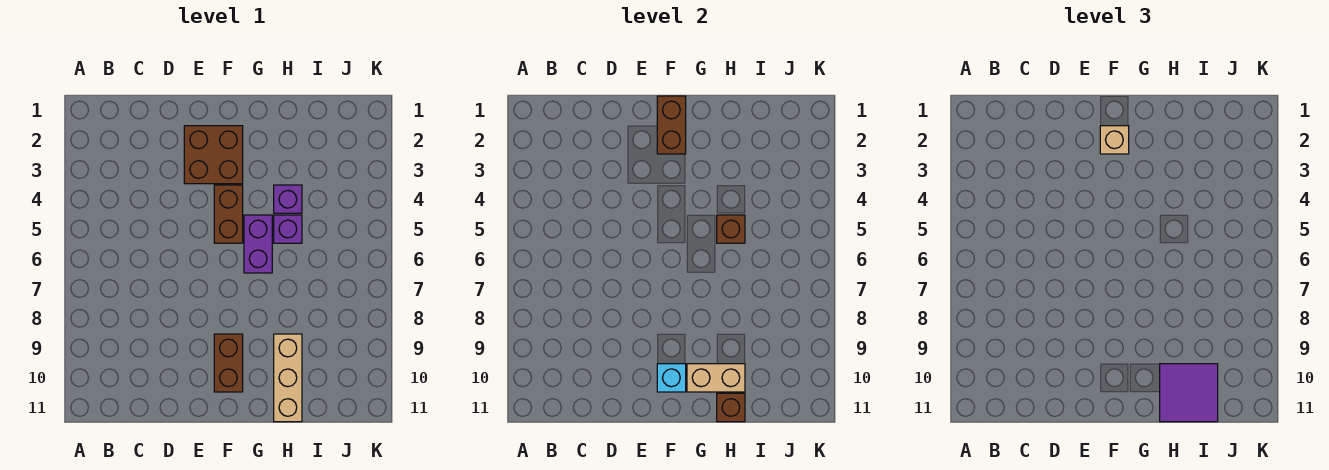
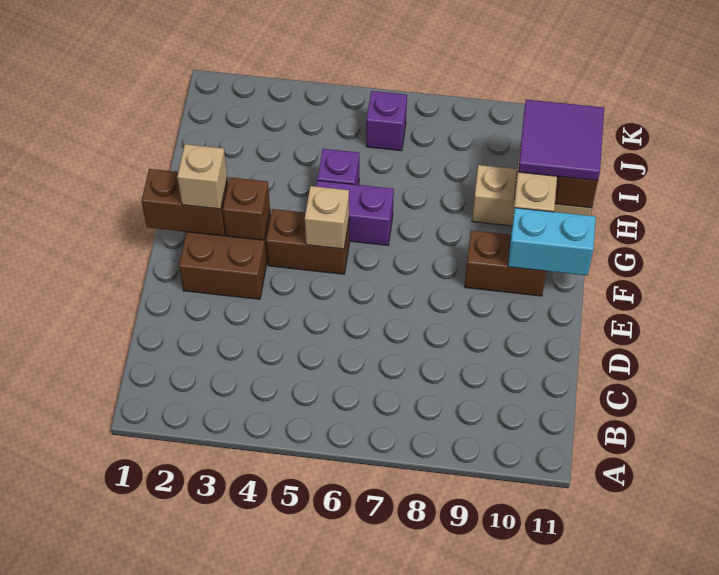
none -> tan 1x1 brick [305,186,349,249]
cyan 1x1 brick [657,364,686,392] -> cyan 1x2 brick [508,208,596,275]
purple 1x1 brick [274,185,302,213] -> purple 1x1 brick moved to [366,91,407,151]
brown 1x1 brick [717,215,745,243] -> brown 1x1 brick moved to [223,177,270,240]

